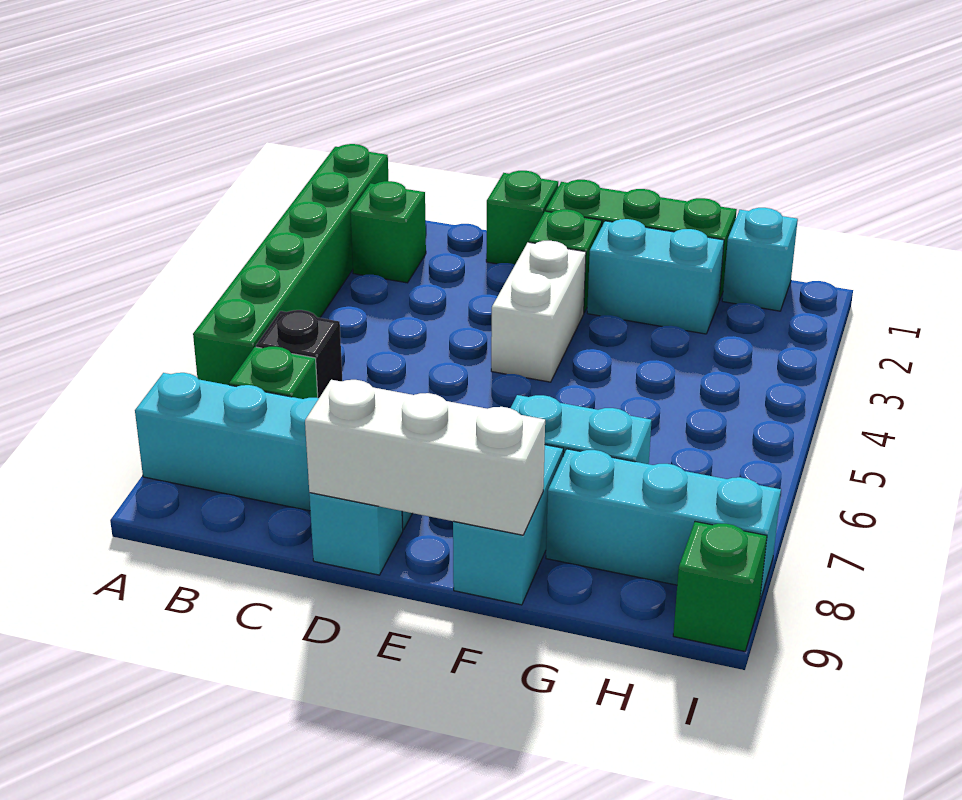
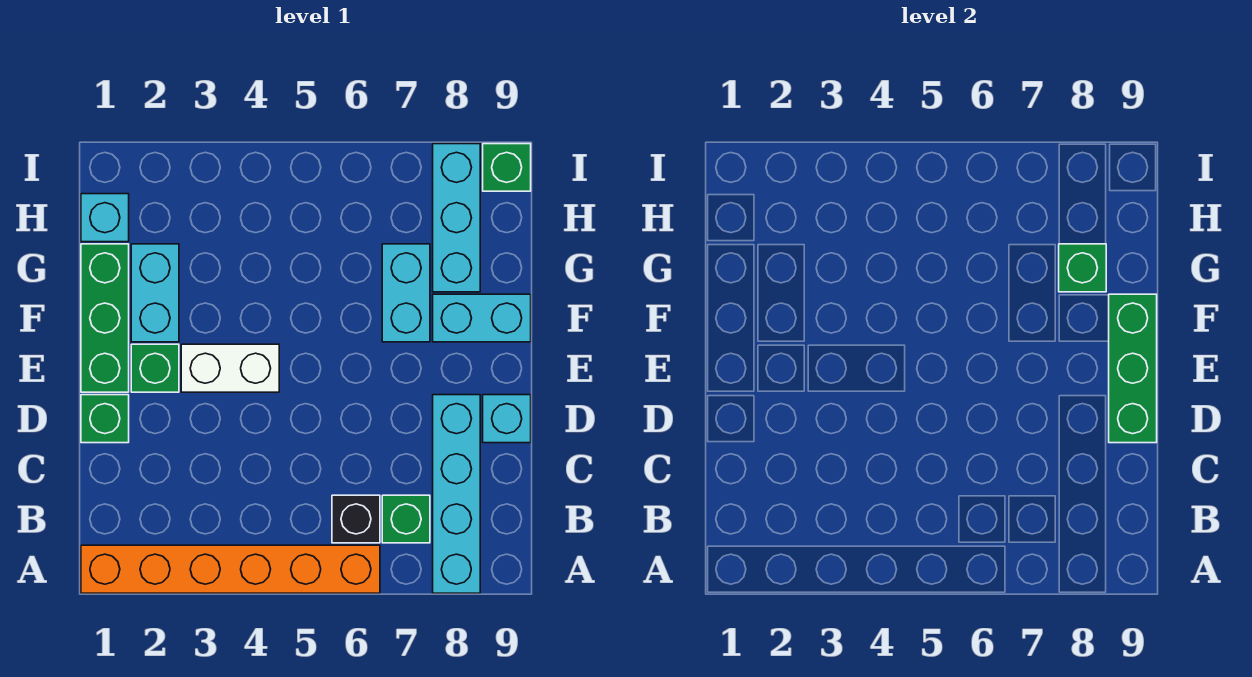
green 1x6 brick [193,144,388,385] -> orange 1x6 brick [81,545,380,593]
green 1x1 brick [351,181,426,283] -> green 1x1 brick moved to [1059,244,1106,292]
white 1x3 brick [305,380,545,535] -> green 1x3 brick [1109,294,1157,443]

